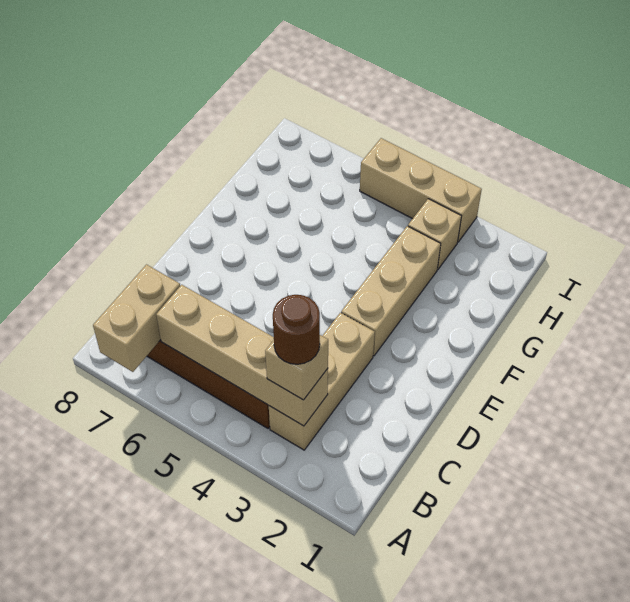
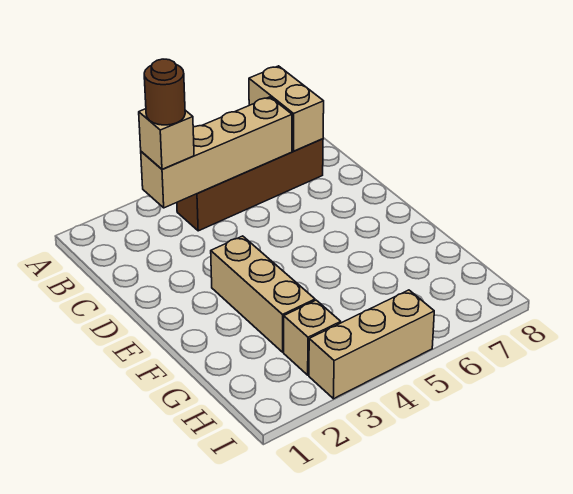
tan 1x3 brick [269,313,375,450] -> none

